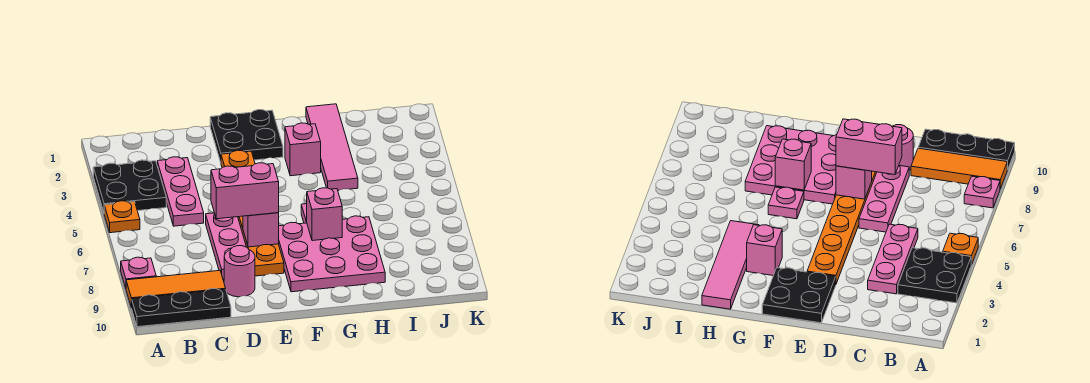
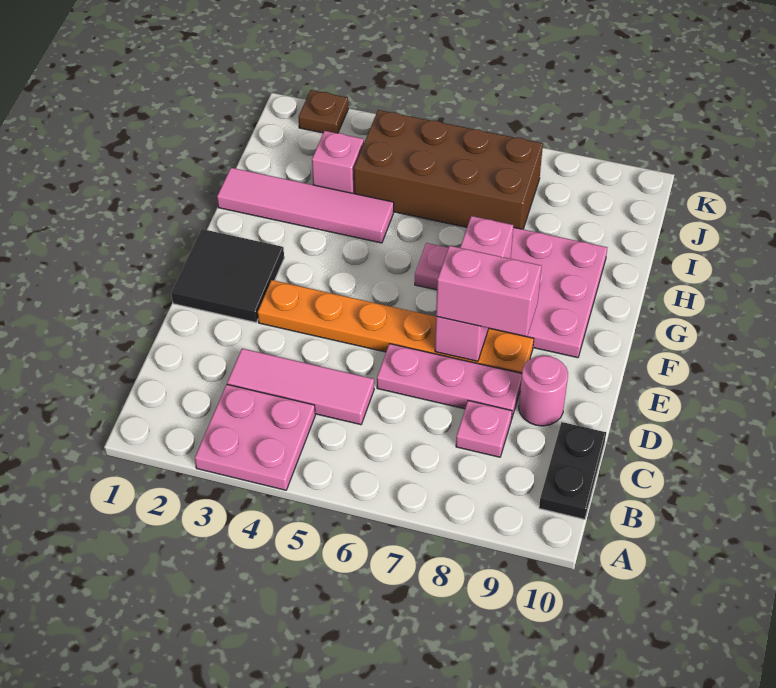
black 2x2 plate [93,160,166,212] -> pink 2x2 plate [195,384,315,490]
orange 1x1 plate [104,201,140,233] -> none
pink 1x1 plate [121,257,156,288] -> pink 1x1 plate moved to [456,401,512,457]
orange 1x3 tile [126,271,226,308] -> none
black 1x3 plate [132,289,231,327] -> black 1x2 plate [539,422,606,519]
pink 1x3 plate [157,157,204,226] -> pink 1x3 tile [227,349,374,425]
pink 1x2 brick [211,163,279,219] -> pink 1x2 brick turned to [436,246,542,336]
black 2x2 plate [210,110,283,162] -> black 2x2 tile [171,229,284,322]
pink 1x1 brick [285,123,321,176] -> pink 1x1 brick moved to [312,131,364,194]
none -> brown 2x4 brick [354,110,543,229]
none -> brown 1x1 plate [299,90,348,133]

